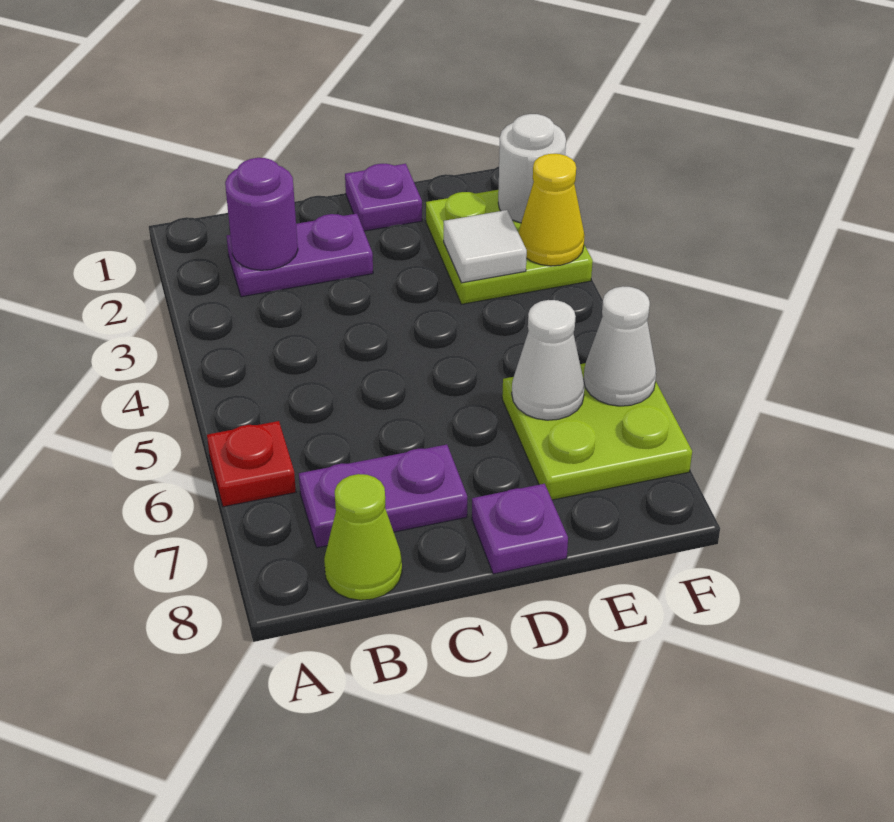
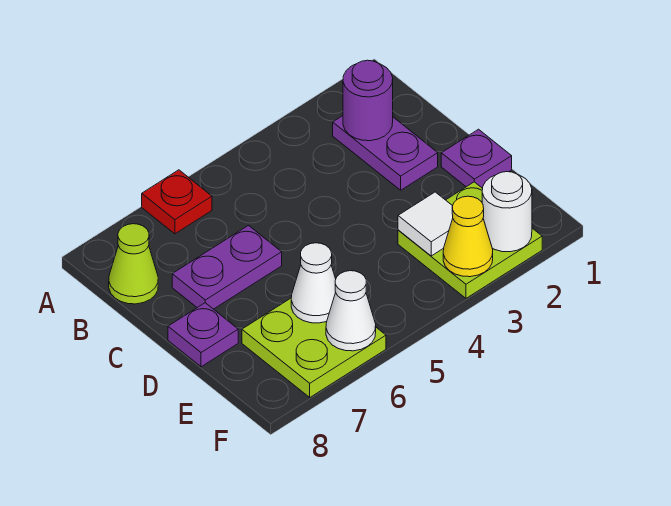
purple 1x2 plate [299,445,467,548] -> purple 1x2 plate turned to [172,226,282,309]

